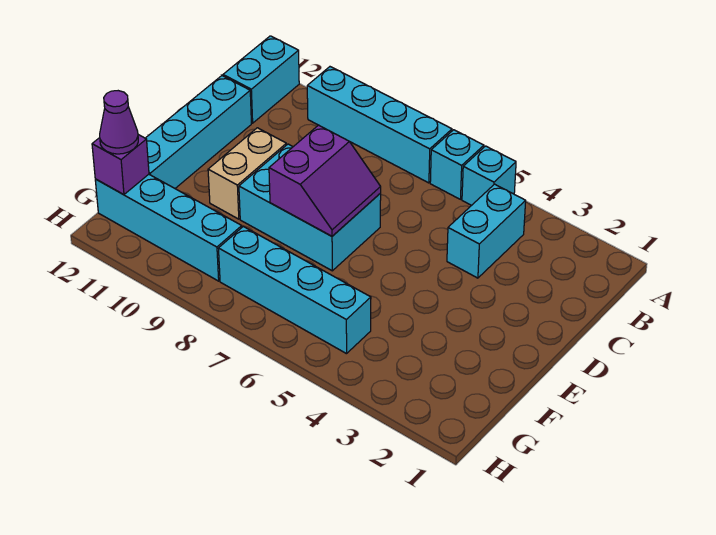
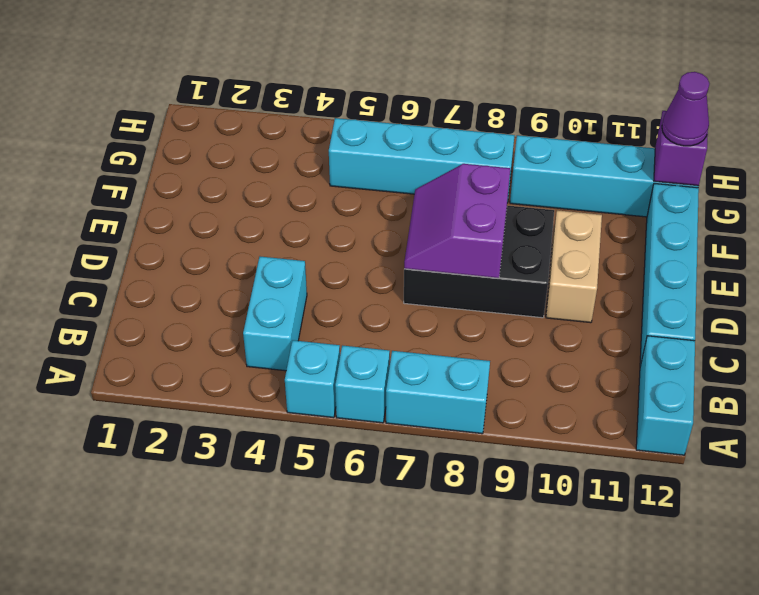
cyan 1x4 brick [307,67,452,183] -> cyan 1x2 brick [386,351,490,434]
cyan 2x3 brick [239,144,381,271] -> black 2x3 brick [404,206,554,318]

